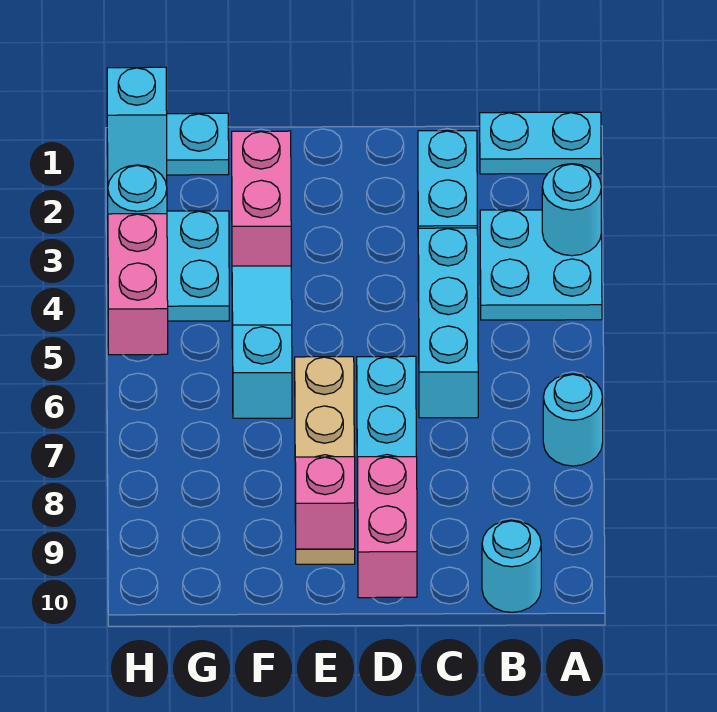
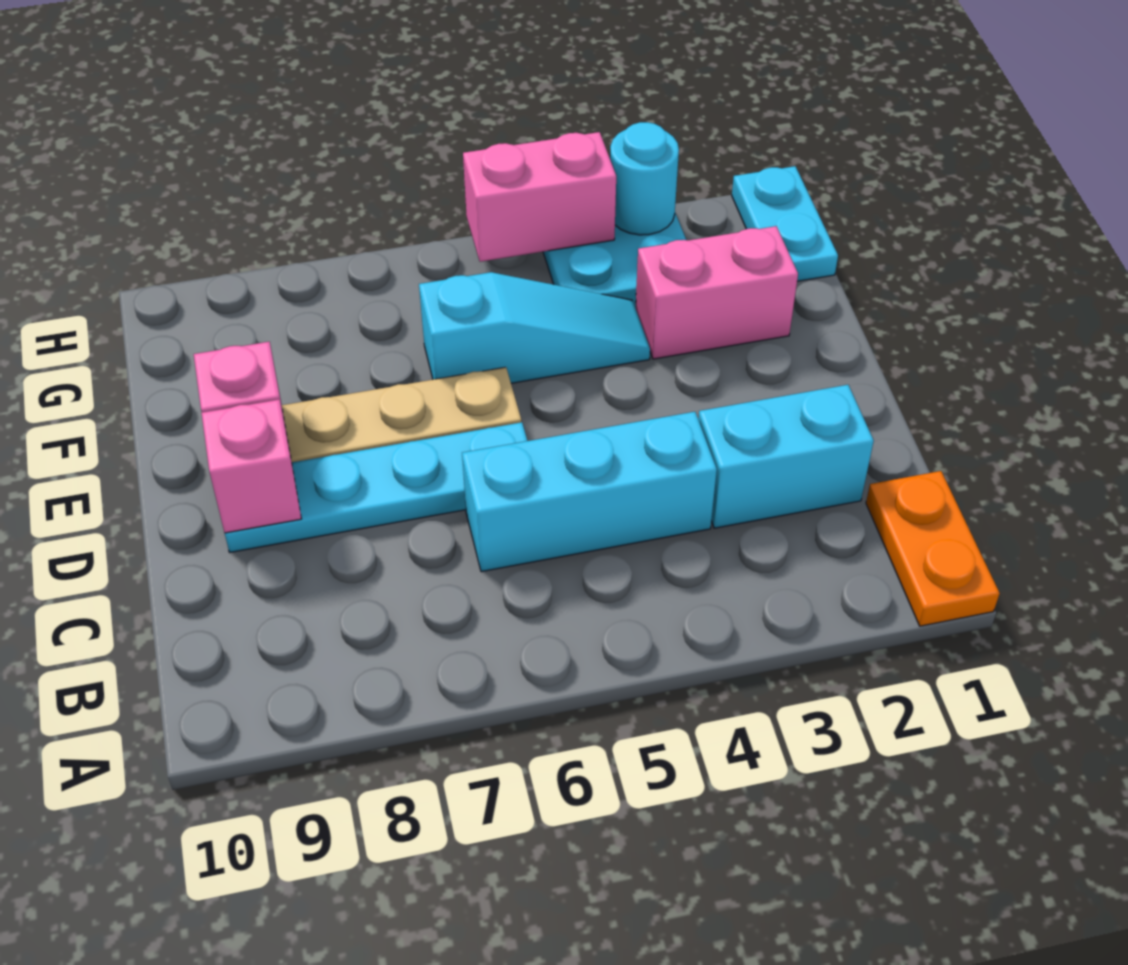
cyan 1x2 plate [480,112,601,174] -> orange 1x2 plate [866,471,1000,626]
cyan 2x2 plate [480,210,602,320] -> none
cyan 1x1 round brick [542,164,601,256] -> none
cyan 1x1 round brick [543,374,603,466] -> none
cyan 1x1 round brick [482,520,541,612] -> none
pink 1x2 brick [357,457,417,598] -> pink 1x1 brick [201,399,301,533]
cyan 1x2 slope [107,67,167,186] -> none

